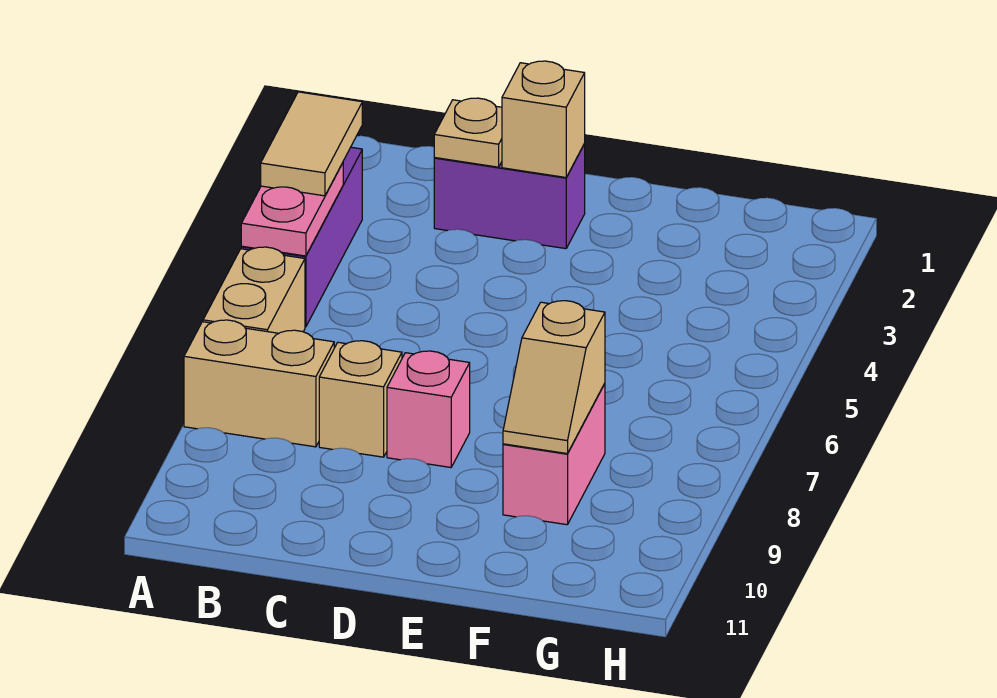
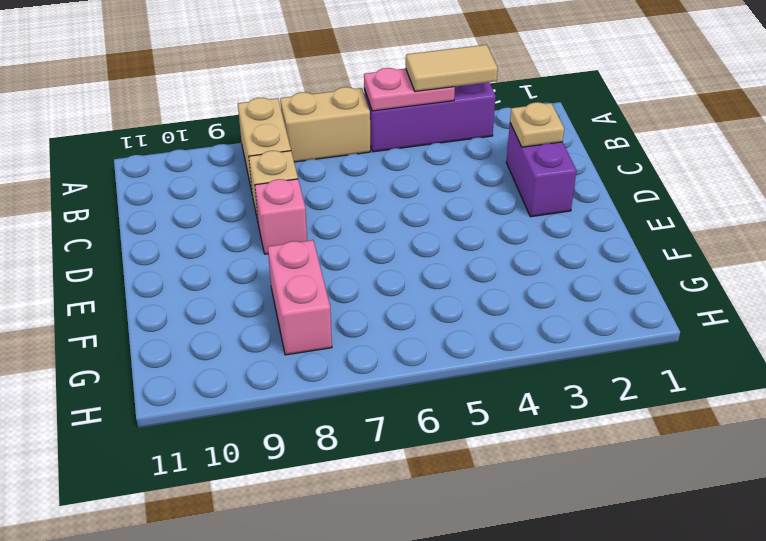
tan 1x1 brick [502,61,585,177] -> none
pink 1x2 brick [503,384,605,525] -> pink 1x2 brick turned to [268,240,332,355]
tan 1x2 slope [503,301,605,454] -> none

